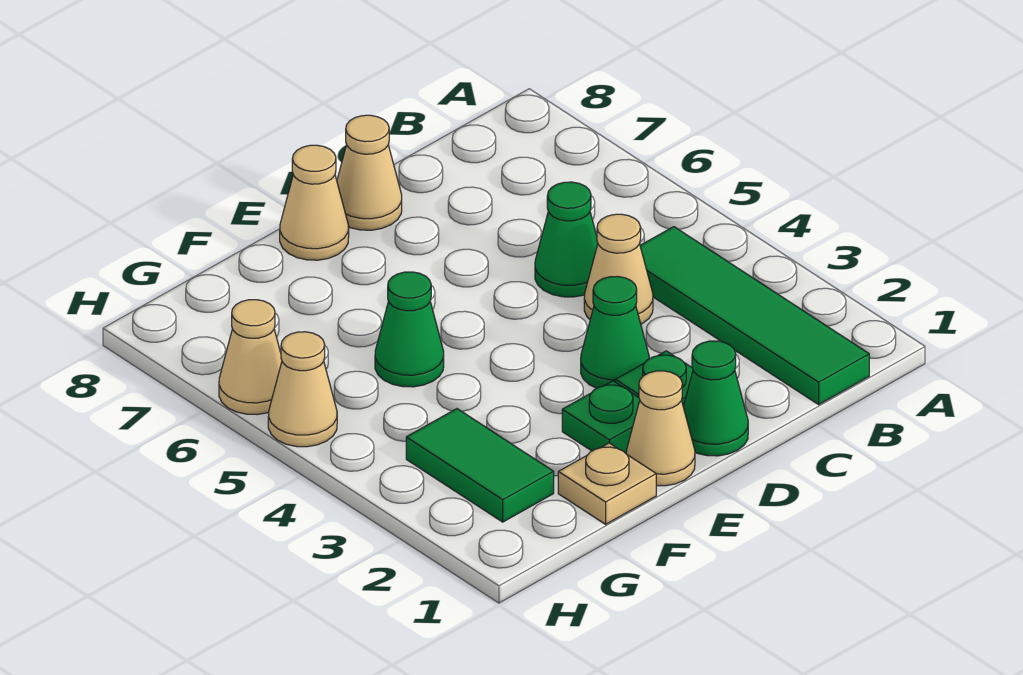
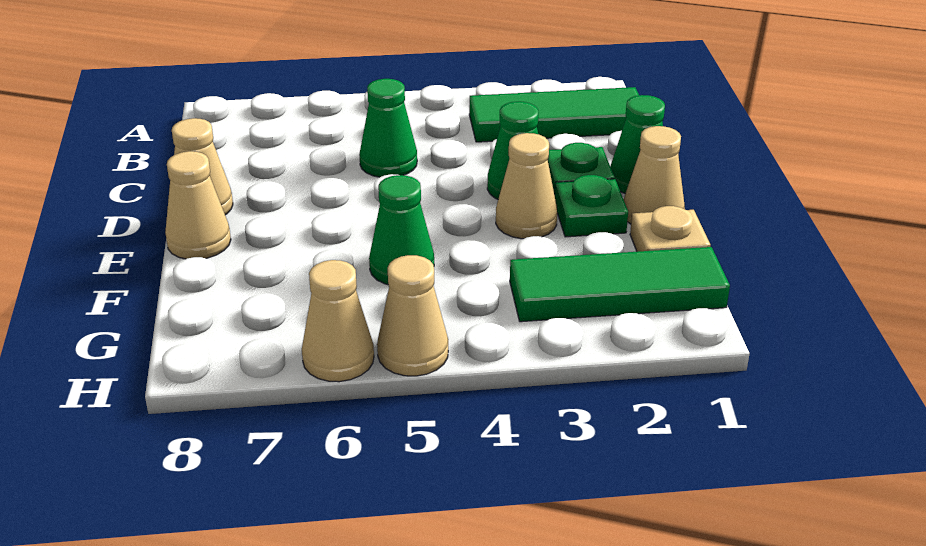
green 1x4 tile [640,227,869,404] -> green 1x3 tile [469,87,639,142]
tan 1x1 cone [584,214,653,324] -> tan 1x1 cone moved to [496,133,557,239]
green 1x2 tile [406,409,554,522] -> green 1x3 tile [510,247,730,322]

